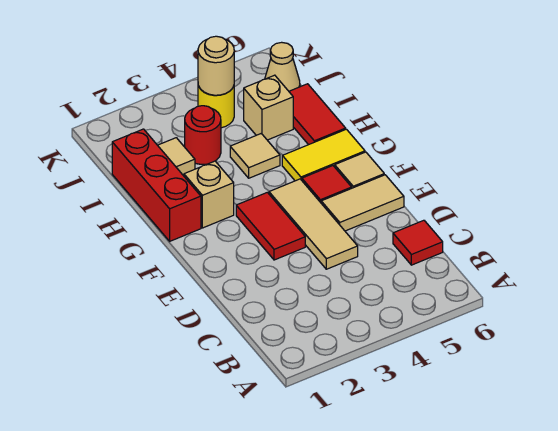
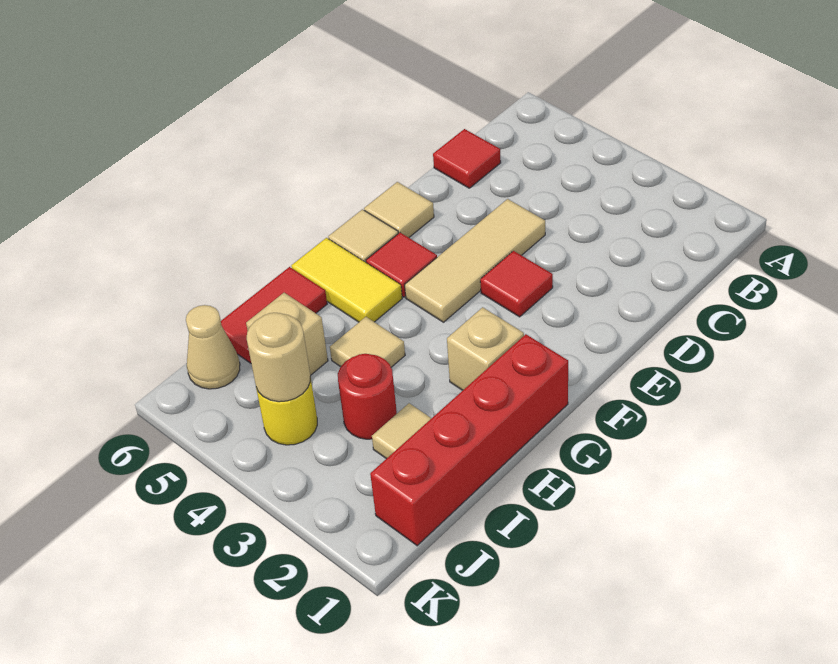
red 1x2 tile [236,192,305,260] -> red 1x1 tile [480,251,553,317]
tan 1x2 tile [321,175,404,231] -> tan 1x1 tile [364,182,434,238]
red 1x3 brick [112,129,201,241] -> red 1x4 brick [370,334,568,546]

